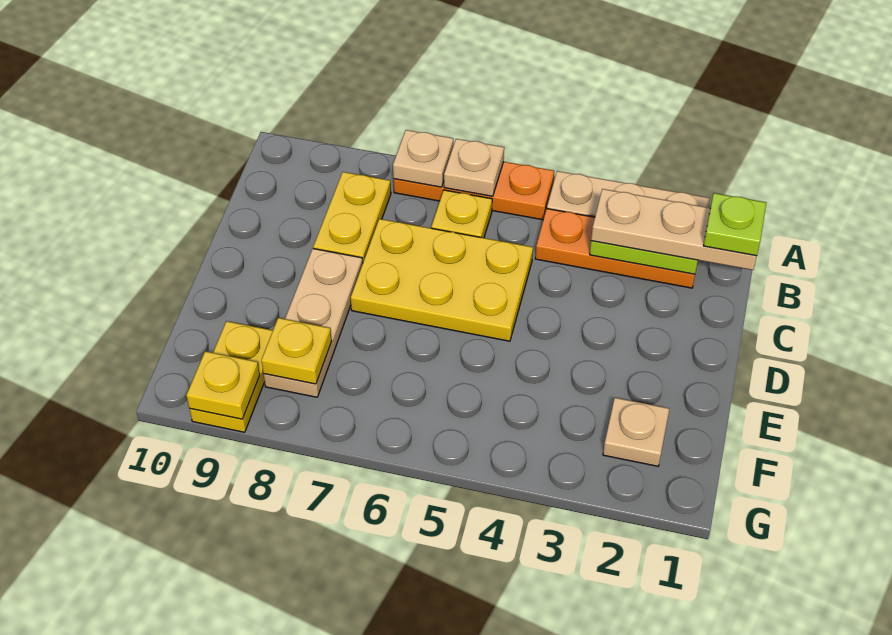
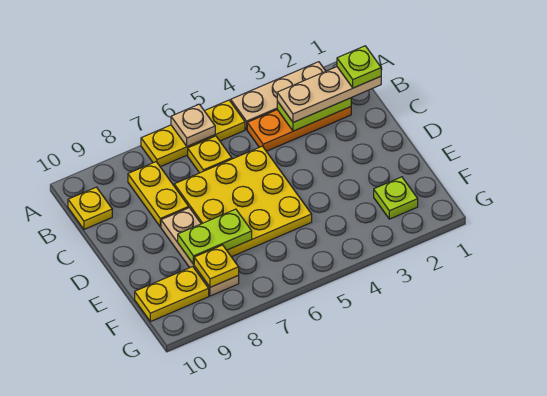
orange 1x3 plate [393,162,554,220] -> yellow 1x3 plate [141,100,245,167]
tan 1x1 plate [393,130,453,187] -> none
yellow 2x3 plate [351,219,533,341] -> yellow 3x3 plate [174,146,312,257]
none -> lime 1x2 plate [178,209,252,264]
tan 1x1 plate [603,398,669,466] -> lime 1x1 plate [374,177,418,219]
yellow 1x2 plate [190,321,273,432] -> yellow 1x2 plate turned to [135,267,209,322]
yellow 1x1 plate [186,351,260,419] -> yellow 1x1 plate moved to [68,187,112,229]

